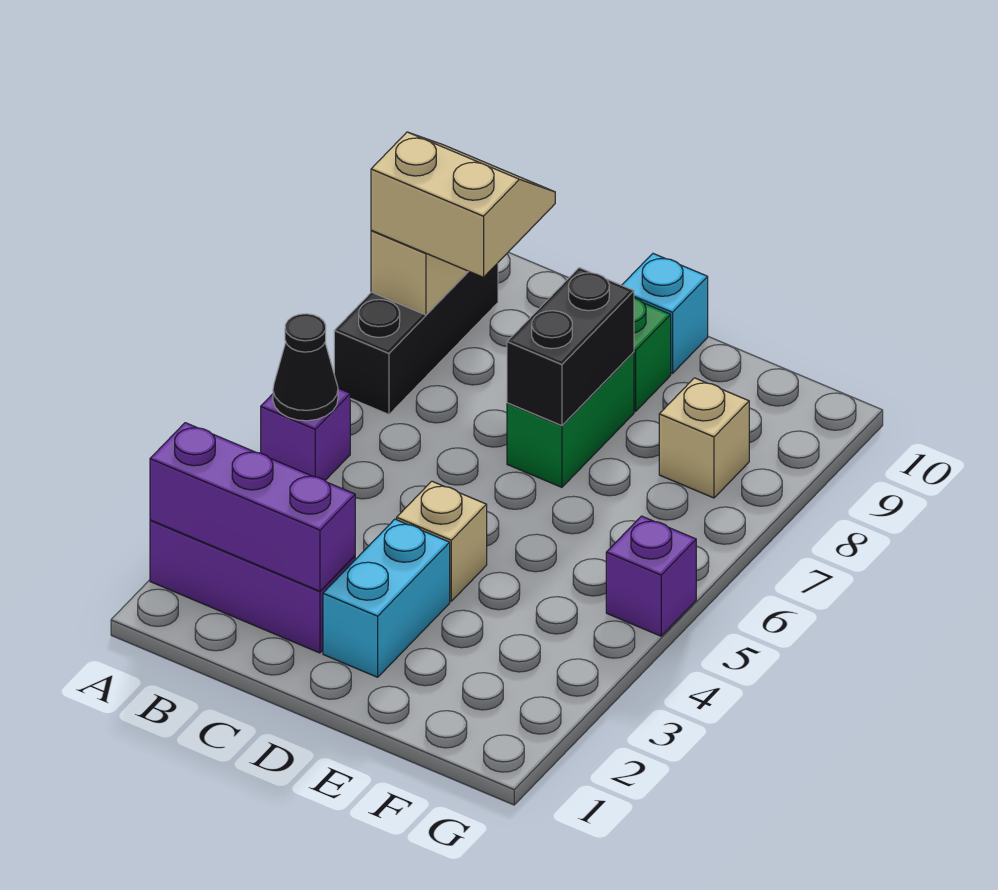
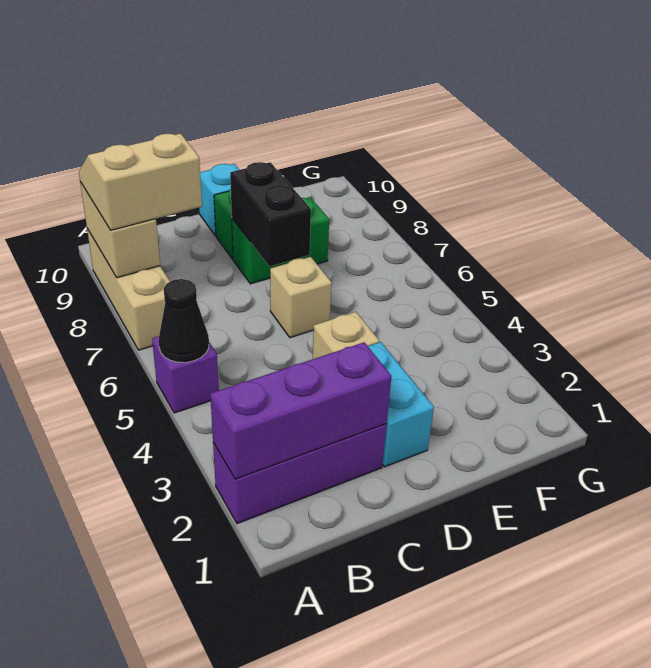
black 1x3 brick [334,263,498,415] -> tan 1x3 brick [87,229,170,350]
green 1x2 brick [507,352,634,487] -> green 1x2 brick turned to [232,197,329,284]
tan 1x1 brick [659,378,749,498] -> tan 1x1 brick moved to [270,257,332,338]
purple 1x1 brick [606,516,696,636] -> none

